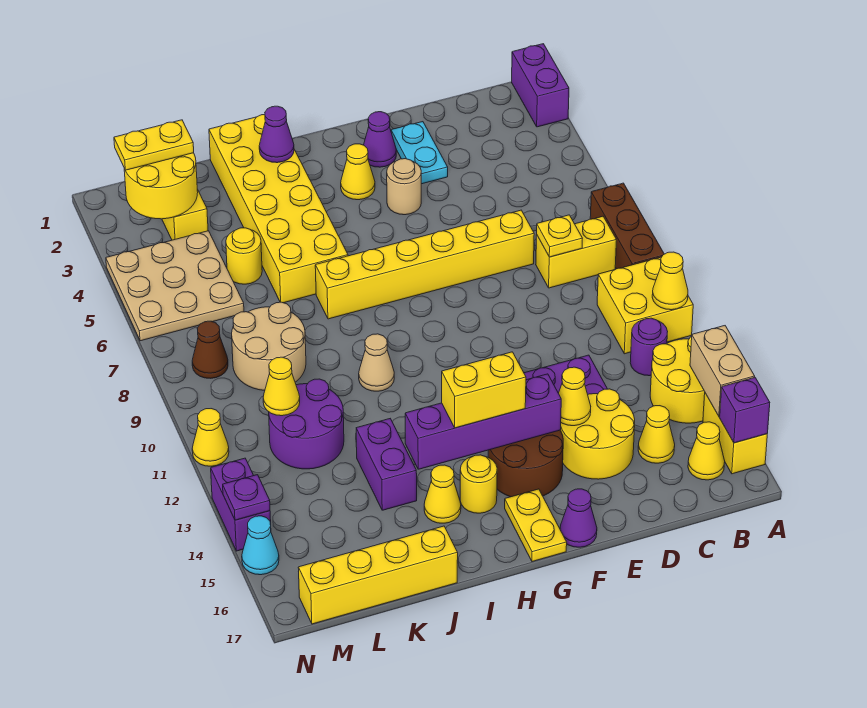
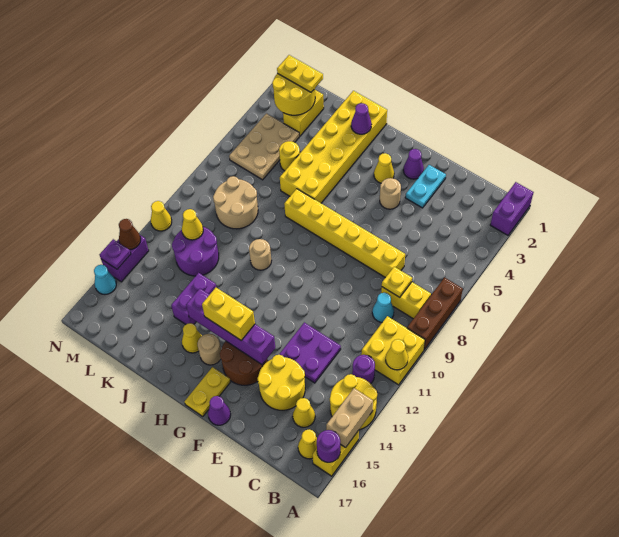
purple 1x1 brick [720,378,770,443] -> purple 1x1 round brick [317,430,340,462]
none -> cyan 1x1 cone [372,293,394,322]
yellow 1x1 cone [558,367,591,426] -> none
yellow 1x1 round brick [460,455,497,513] -> tan 1x1 round brick [198,334,221,365]
tan 1x1 cone [359,334,394,391] -> tan 1x1 round brick [249,239,272,270]
yellow 1x4 brick [298,526,458,624] -> none
tan 3x3 plate [106,231,244,341] -> tan 2x3 plate [229,114,299,180]
brown 1x1 cone [192,321,228,378] -> brown 1x1 cone moved to [119,219,141,250]

